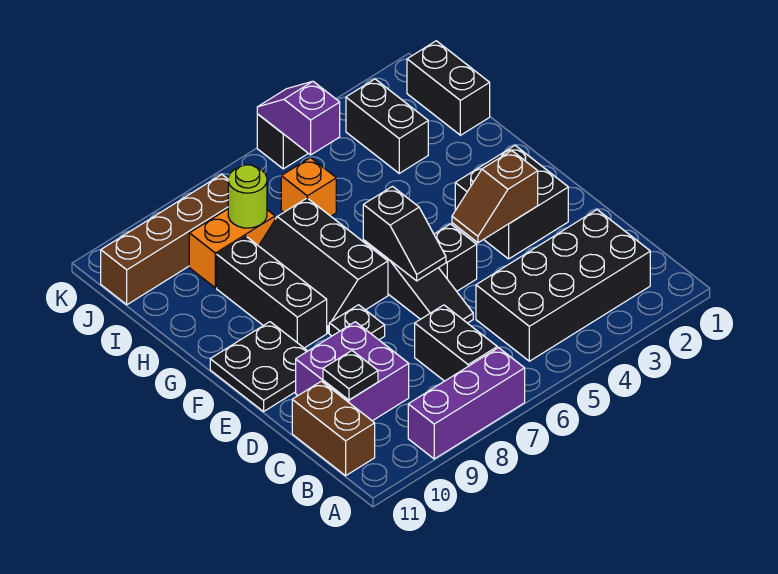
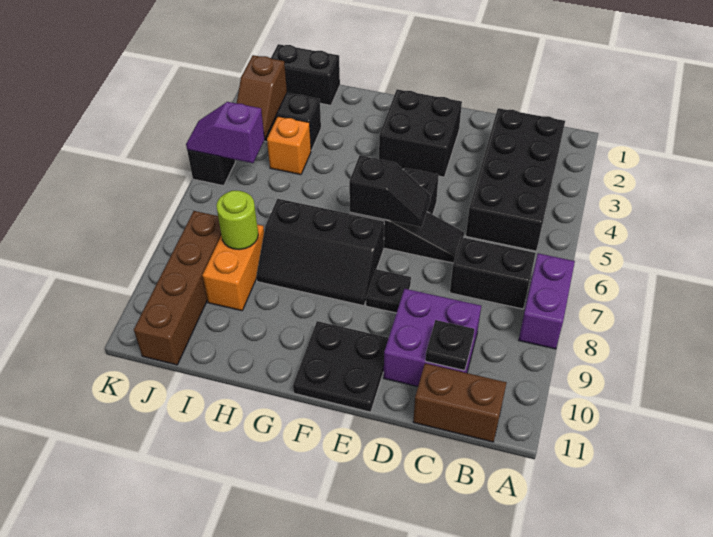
purple 1x3 brick [408,348,525,459] -> purple 1x2 brick [519,253,575,349]
brown 1x2 slope [452,151,538,243] -> brown 1x2 slope moved to [236,55,287,138]
black 1x3 brick [217,236,327,348] -> none
orange 1x1 brick [281,158,336,216] -> orange 1x1 brick moved to [267,116,311,175]

